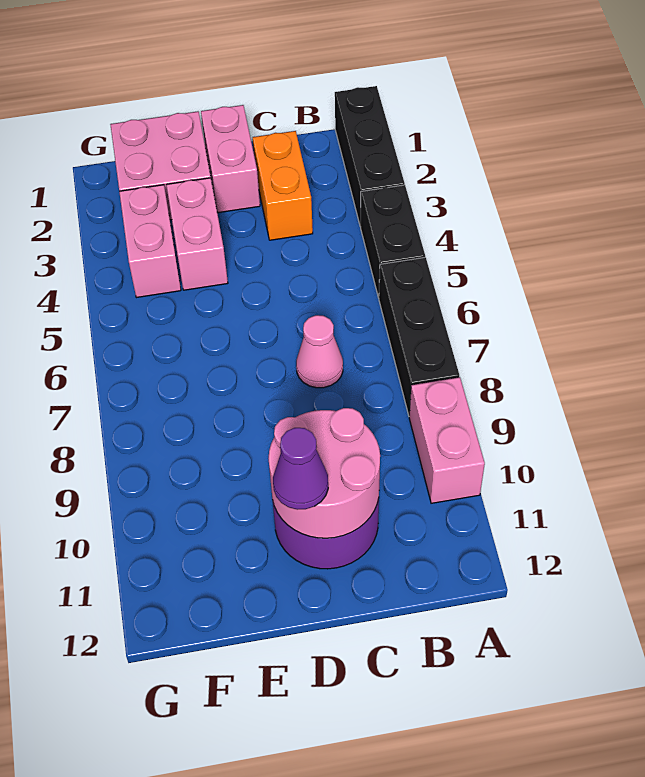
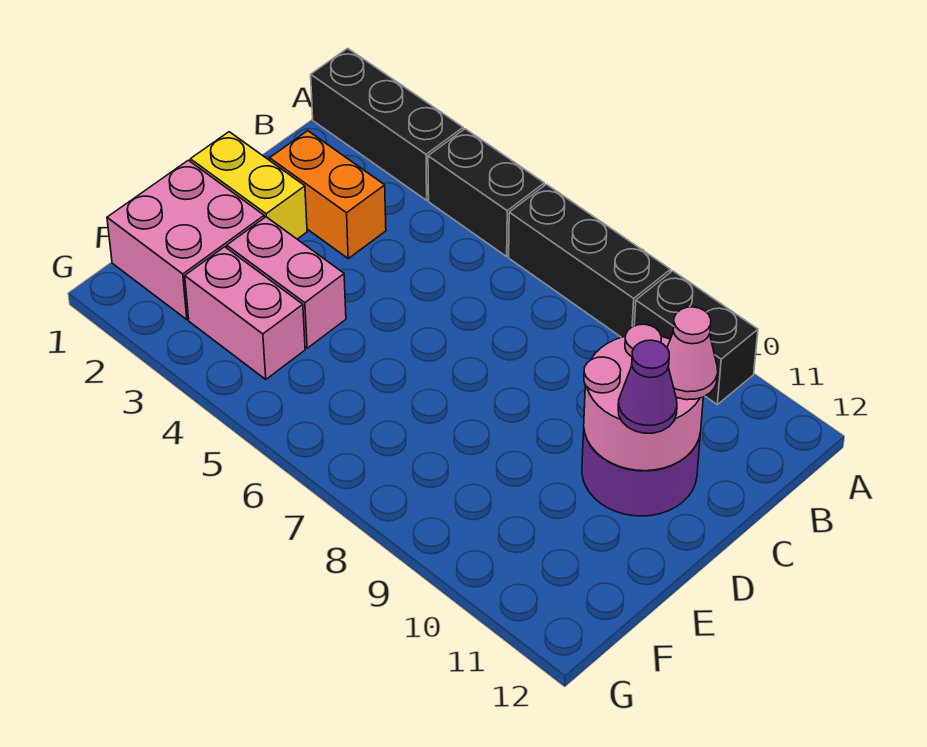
pink 1x2 brick [409,377,485,503] -> black 1x2 brick [634,271,758,404]
pink 1x1 cone [296,315,343,388] -> pink 1x1 cone moved to [667,307,718,400]
pink 1x2 brick [201,105,260,213] -> yellow 1x2 brick [190,132,307,239]

